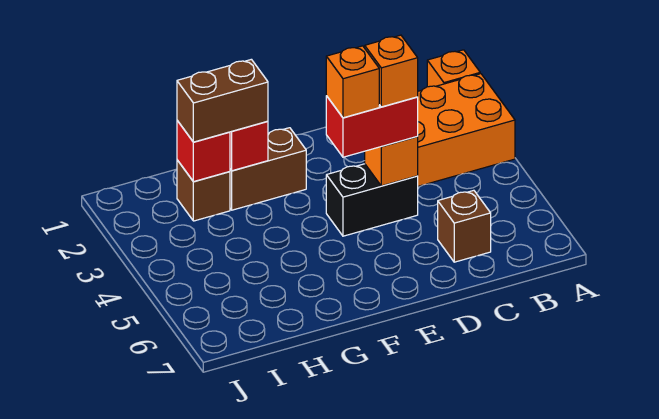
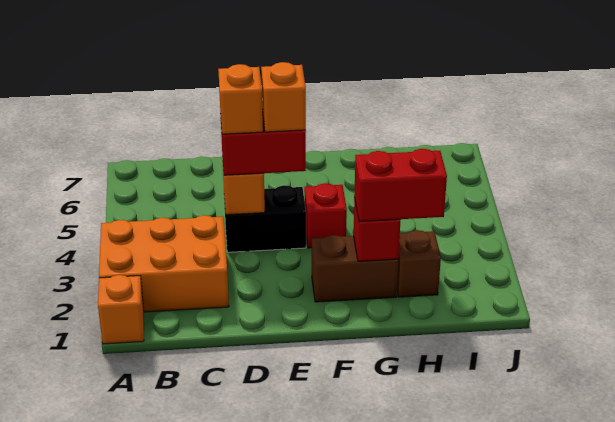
brown 1x1 brick [438,190,491,262] -> none
brown 1x2 brick [177,59,268,142] -> red 1x2 brick [354,149,447,222]
red 1x1 brick [177,120,230,182] -> red 1x1 brick moved to [304,183,347,248]

